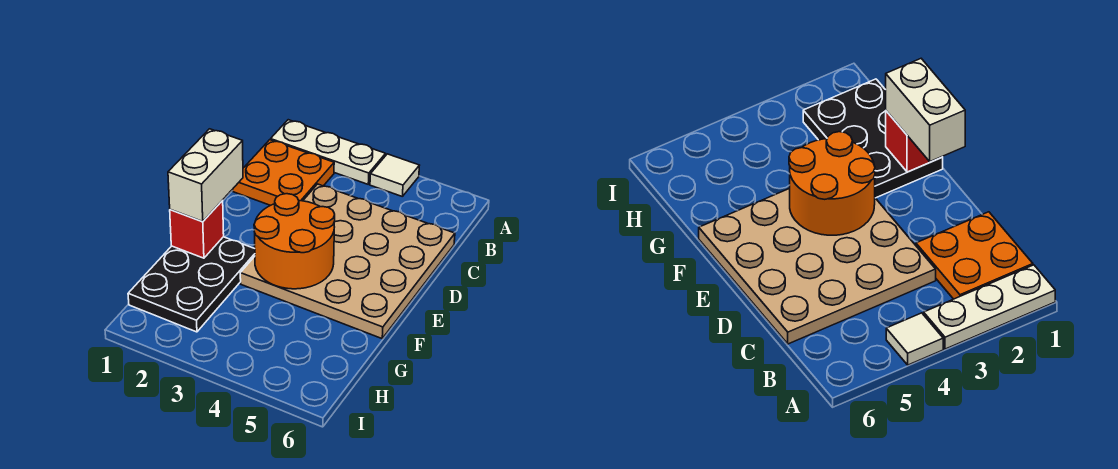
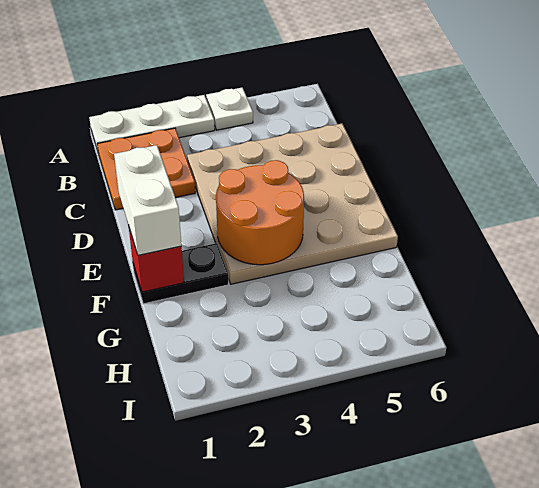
white 1x1 tile [370,154,419,196] -> white 1x1 plate [206,88,253,130]
black 2x3 plate [128,237,255,332] -> black 1x2 plate [133,243,229,304]

